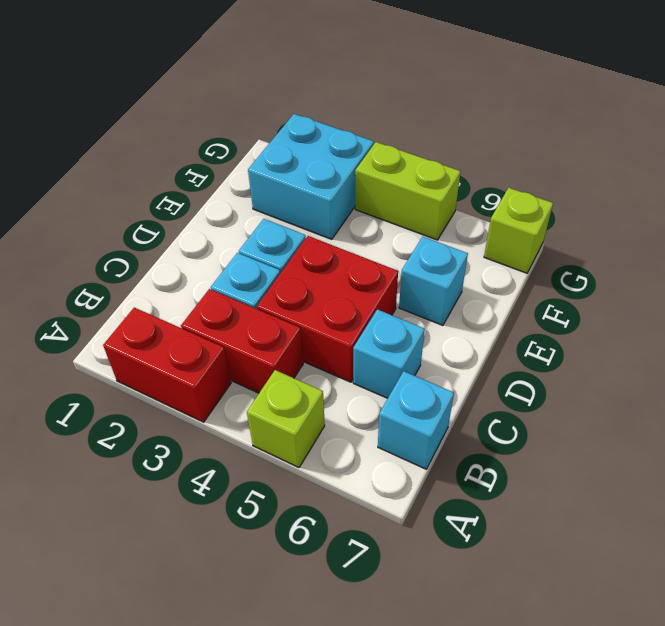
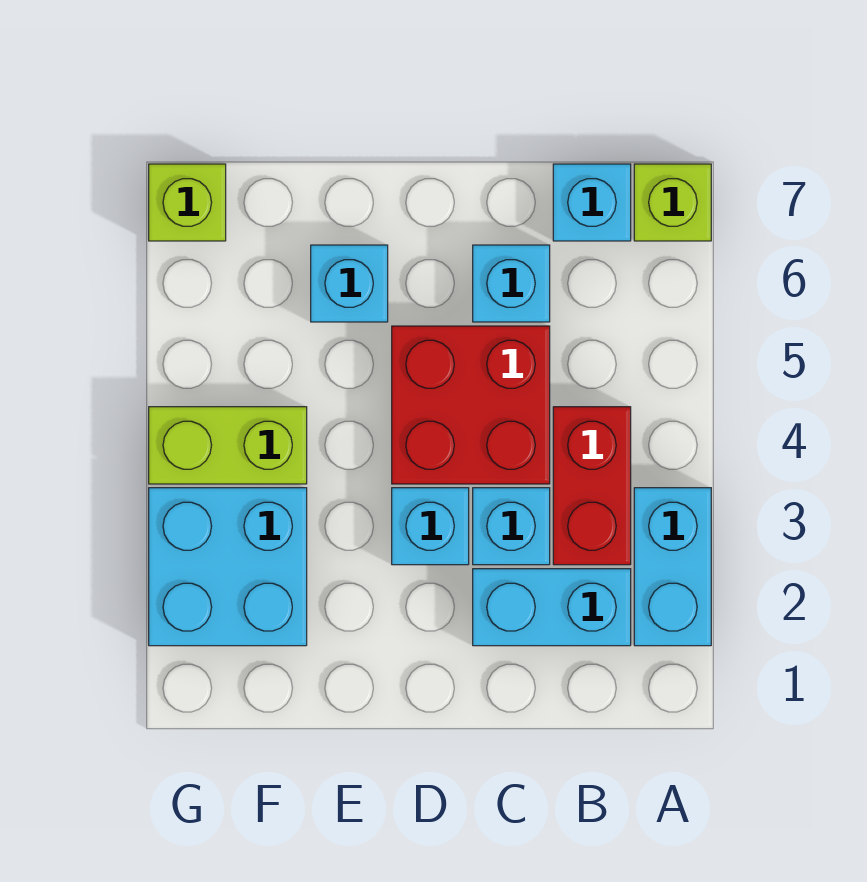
red 1x2 brick [103,308,231,422] -> cyan 1x2 brick [634,488,711,646]
lime 1x1 brick [247,370,325,467] -> lime 1x1 brick moved to [634,164,711,241]
none -> cyan 1x2 brick [473,569,631,646]
lime 1x2 brick [355,142,461,240] -> lime 1x2 brick turned to [149,407,307,484]

